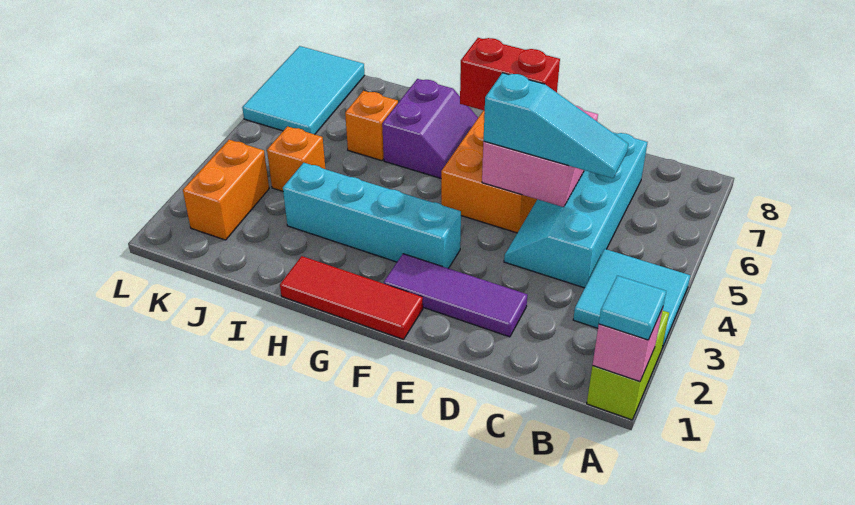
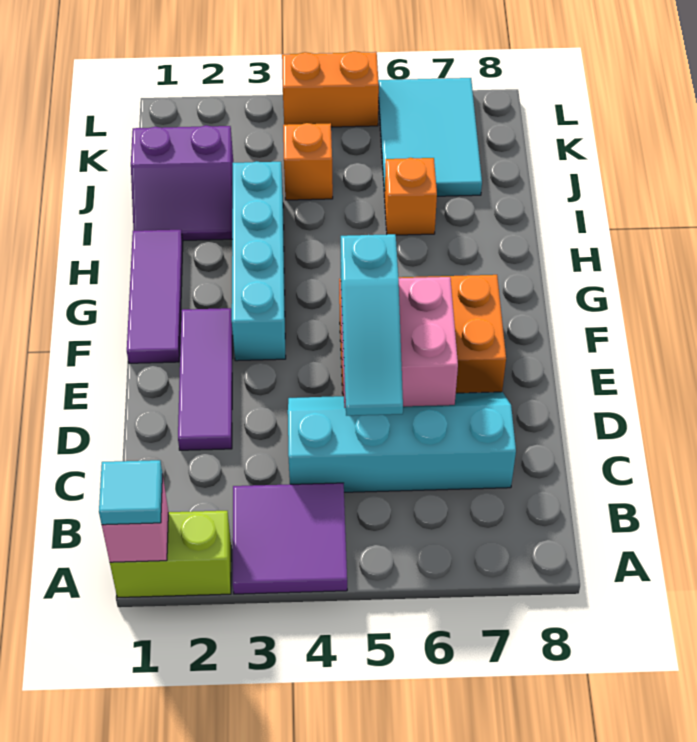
cyan 2x2 tile [573,249,690,348] -> purple 2x2 tile [233,483,347,594]
red 1x2 brick [460,38,560,111] -> none
red 1x3 tile [280,256,423,339] -> purple 1x3 tile [127,230,183,363]
purple 2x2 slope [382,79,478,178] -> purple 2x2 slope moved to [131,125,233,241]
orange 1x2 brick [183,140,269,240] -> orange 1x2 brick moved to [282,51,379,127]
cyan 2x3 tile [242,46,365,134] -> cyan 2x3 tile turned to [378,78,482,197]

